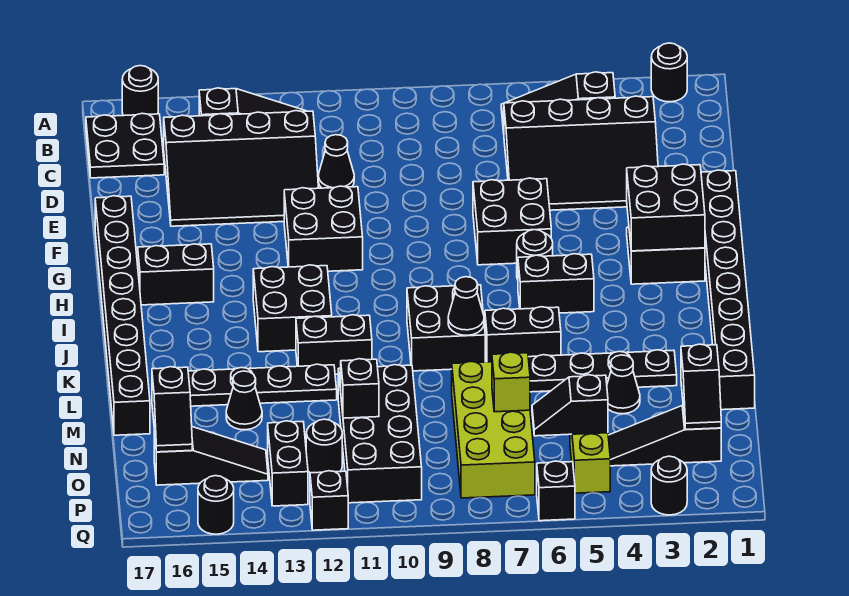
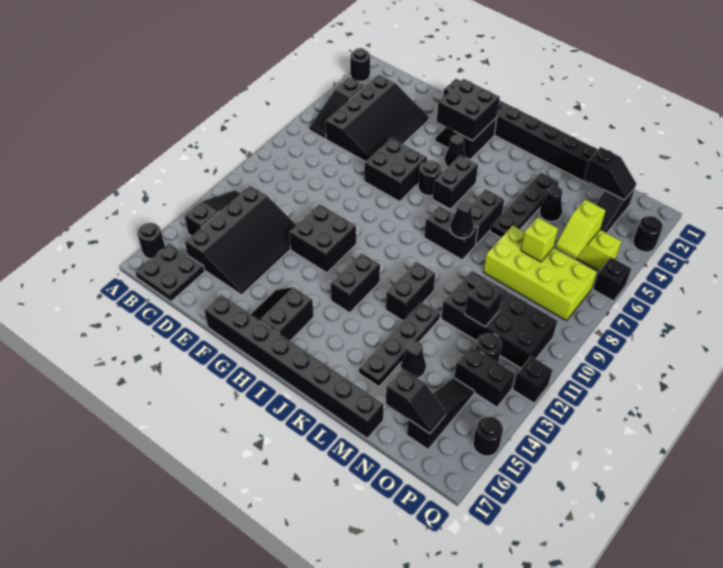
black 1x1 cone [318,135,354,188] -> black 1x1 cone moved to [444,135,466,167]
black 2x2 brick [253,265,332,352] -> black 1x2 brick [331,253,380,313]
black 2x2 brick [407,285,485,371] -> black 1x2 brick [424,206,478,260]
black 1x2 slope [532,375,608,436] -> lime 1x2 slope [555,200,606,259]

